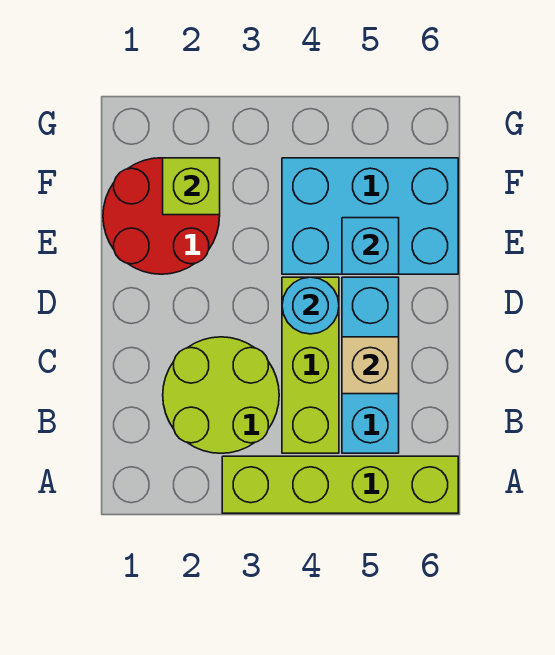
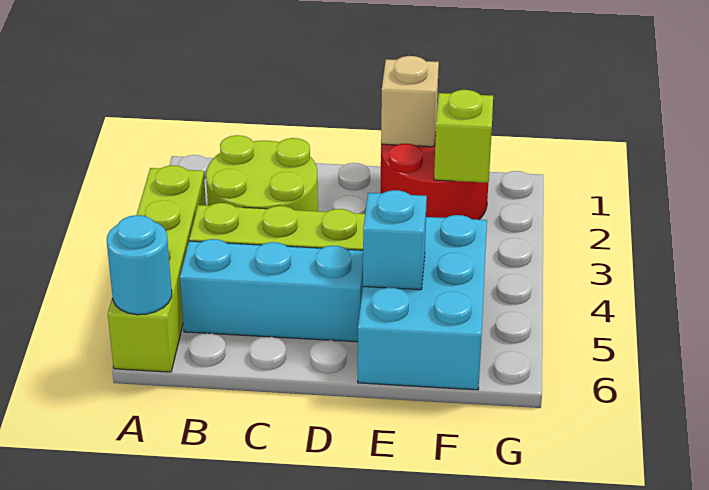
tan 1x1 brick [342,337,399,394] -> tan 1x1 brick moved to [381,56,439,147]
cyan 1x1 round brick [282,277,339,334] -> cyan 1x1 round brick moved to [107,215,172,315]

